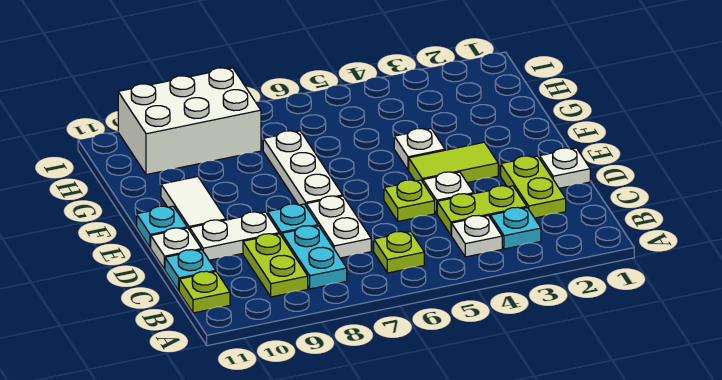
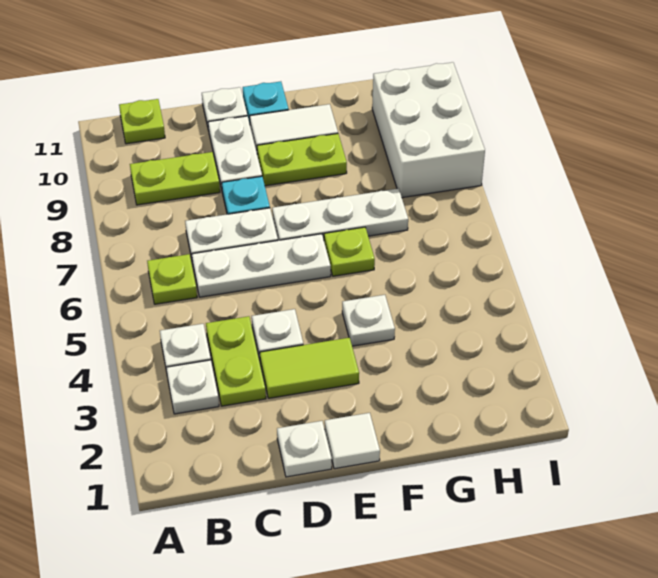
cyan 1x1 plate [490,207,541,249] -> white 1x1 plate [166,360,219,414]
cyan 1x2 plate [282,226,347,289] -> none
lime 1x2 plate [501,156,566,218] -> lime 1x2 plate moved to [257,134,347,186]
none -> white 1x3 plate [192,234,331,297]
cyan 1x1 plate [165,250,216,291] -> none
lime 1x1 plate [384,180,435,221] -> lime 1x1 plate moved to [324,227,375,276]
none -> white 1x1 tile [325,413,380,469]
lime 1x2 tile [409,142,498,183] -> lime 1x2 tile turned to [260,338,359,398]

